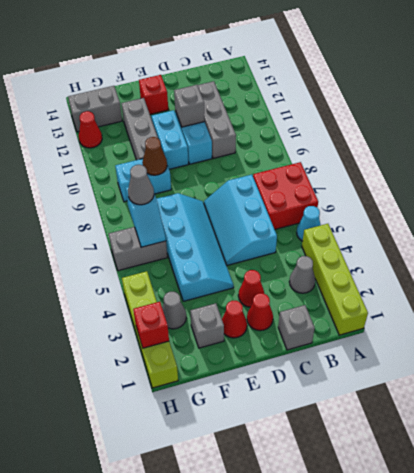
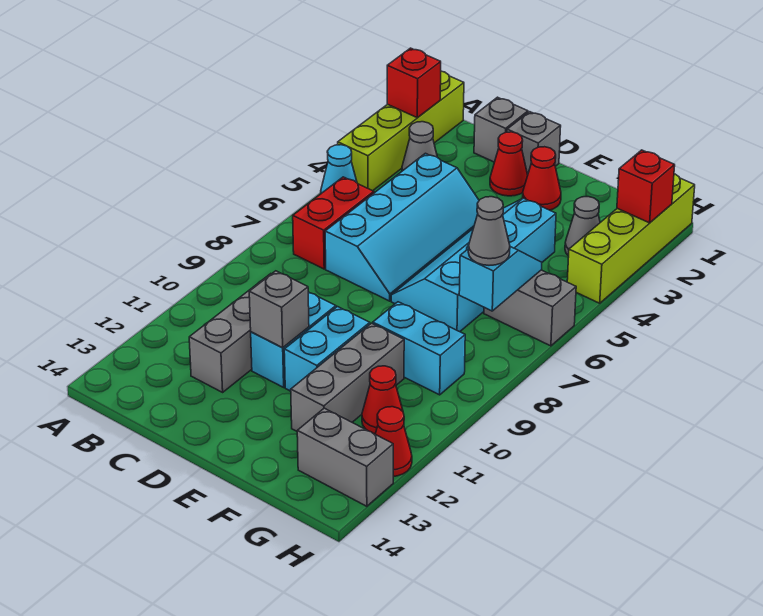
red 2x2 brick [253,162,318,229] -> red 1x2 brick [293,177,374,269]
cyan 2x3 slope [204,175,277,265] -> cyan 2x4 slope [325,153,479,301]
red 1x1 cone [238,270,264,307] -> red 1x1 cone moved to [362,366,403,434]
red 1x1 brick [139,75,168,114] -> red 1x1 brick moved to [387,48,441,117]
grey 1x1 brick [190,303,224,348] -> grey 1x1 brick moved to [507,112,561,175]
brown 1x1 cone [142,137,167,175] -> none

